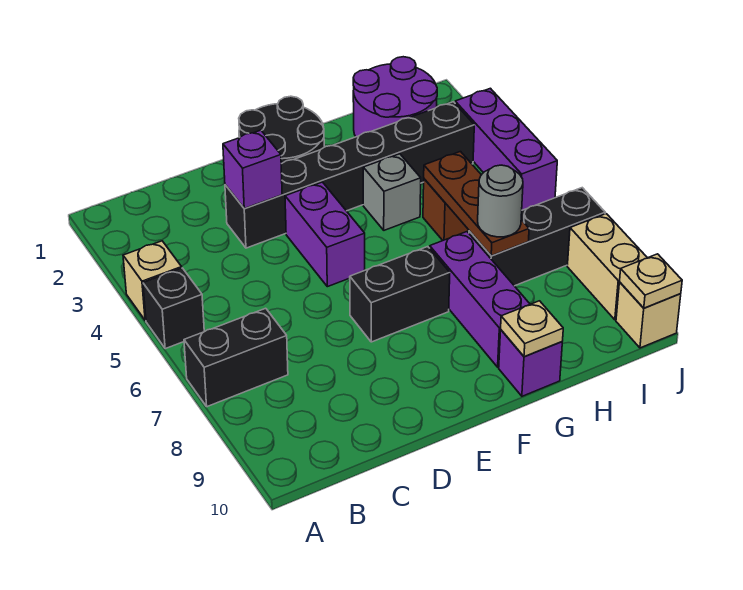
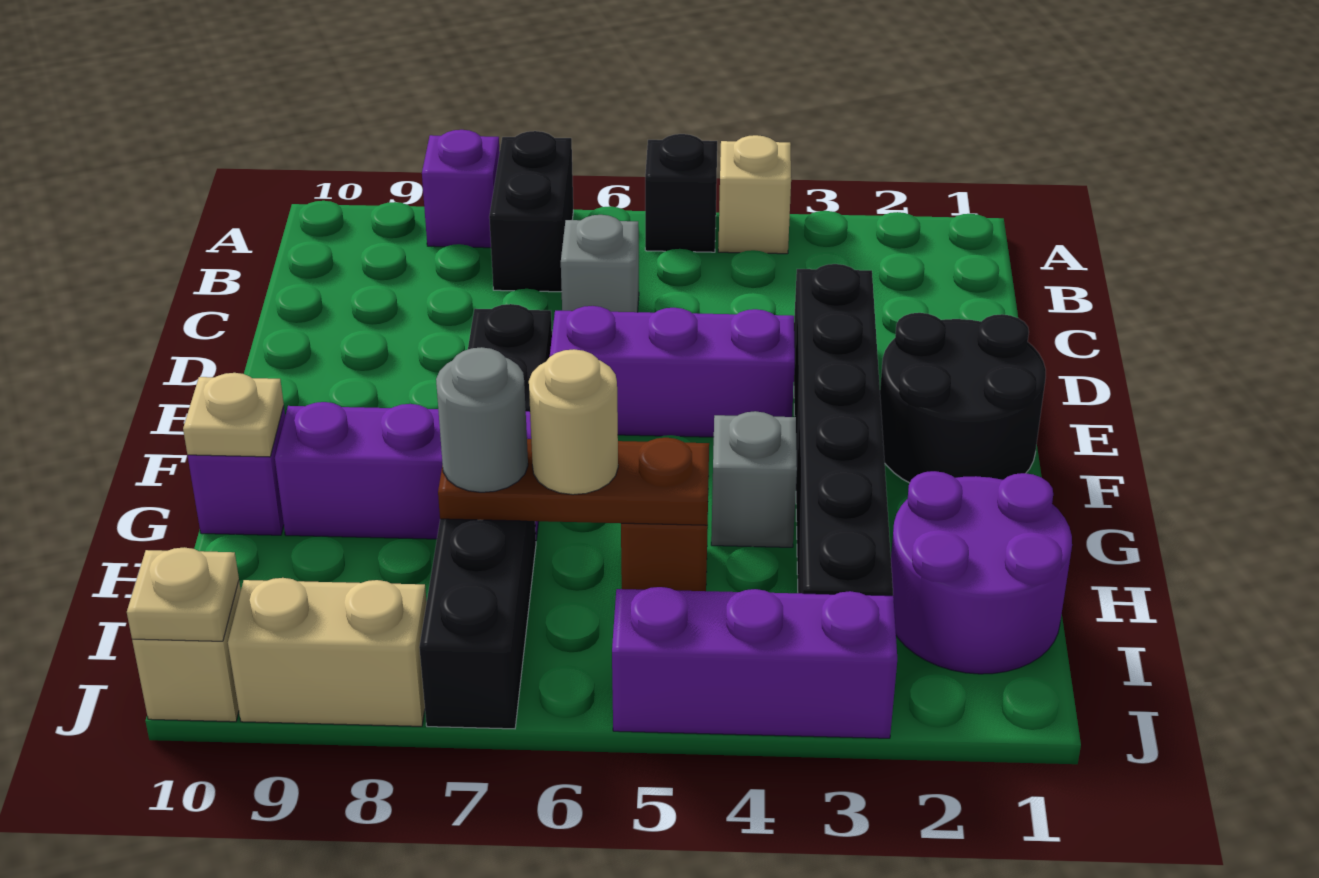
none -> grey 1x1 brick [561,215,639,312]
purple 1x1 brick [223,130,282,208] -> purple 1x1 brick moved to [422,130,500,248]
purple 1x2 brick [285,182,365,287] -> purple 1x3 brick [550,306,795,437]
none -> tan 1x1 round brick [529,349,618,495]

